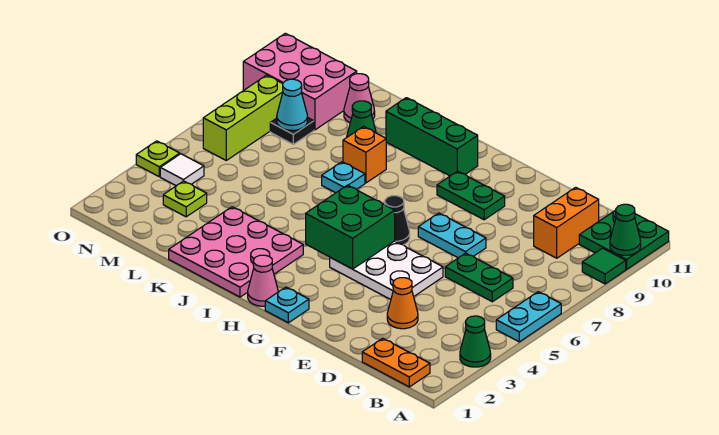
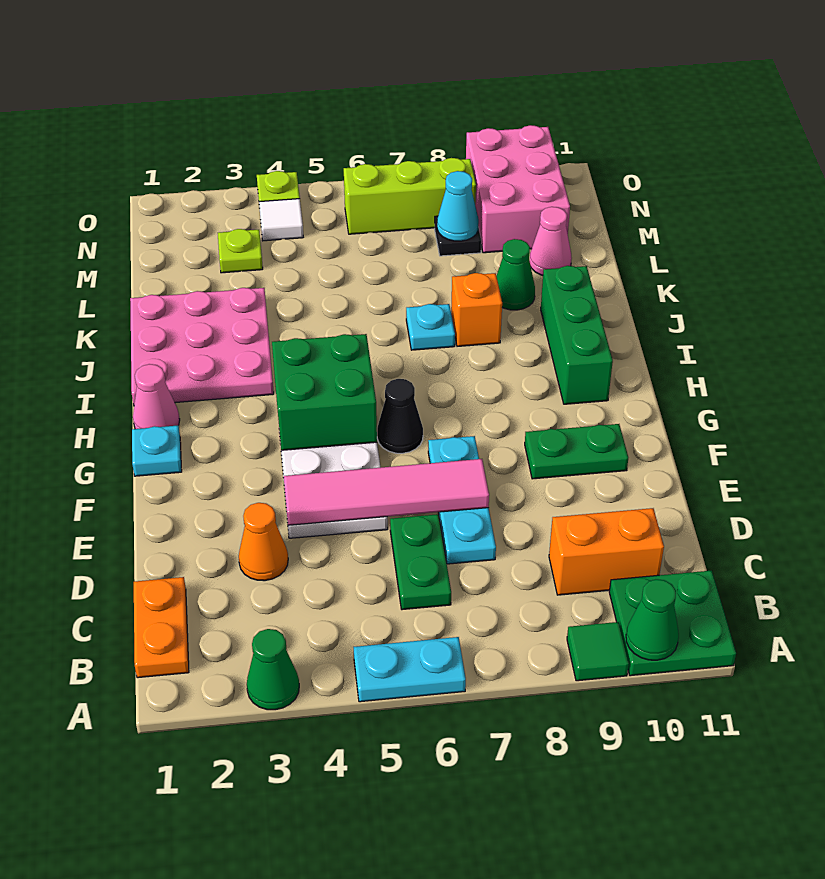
none -> pink 1x4 tile [283,459,489,525]
cyan 1x2 plate [418,213,486,258] -> cyan 1x3 plate [428,436,496,564]
green 1x2 plate [437,171,505,220] -> green 1x2 plate turned to [525,424,628,479]

